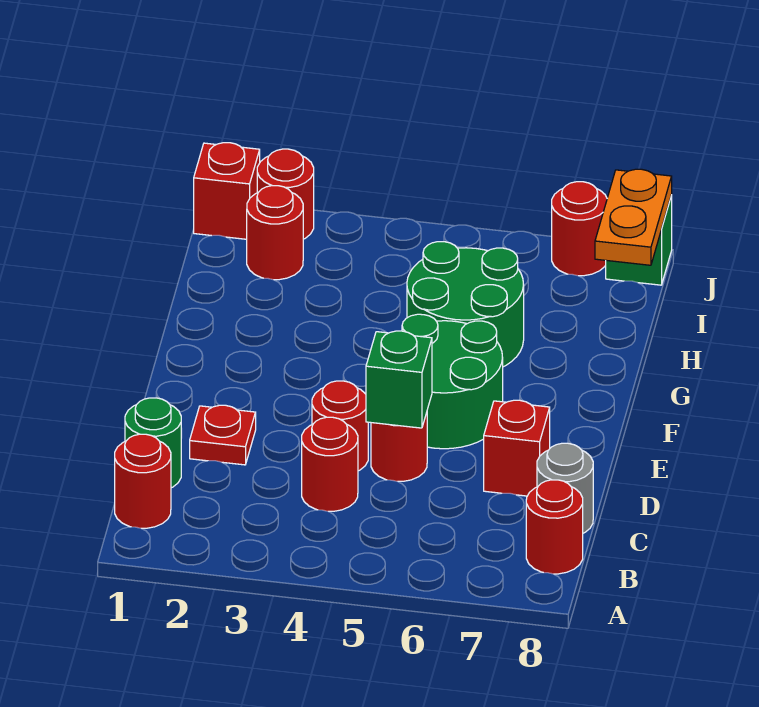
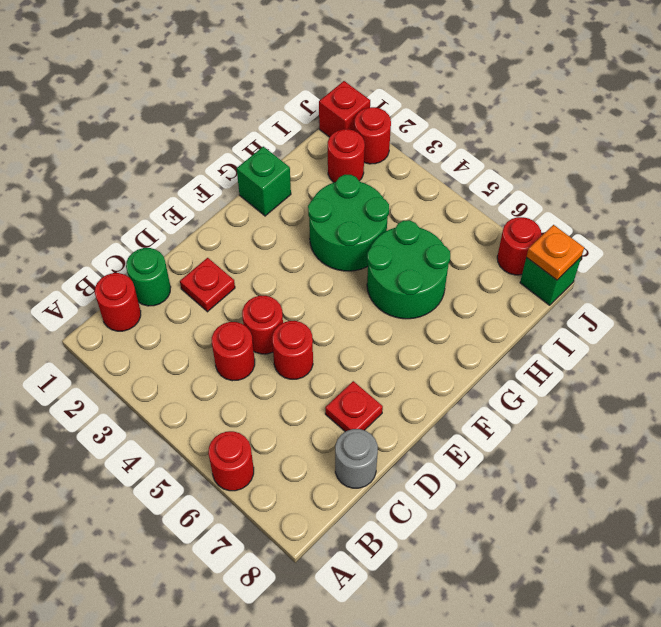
red 1x1 round brick [526,480,583,574] -> red 1x1 round brick moved to [208,431,254,491]
green 1x1 brick [366,331,432,428] -> green 1x1 brick moved to [237,147,291,216]
red 1x1 brick [484,400,550,496] -> red 1x1 plate [325,381,383,432]
green 2x2 round brick [402,314,503,449] -> green 2x2 round brick moved to [308,175,389,271]
orange 1x2 plate [595,169,672,265] -> orange 1x1 plate [526,225,584,280]

